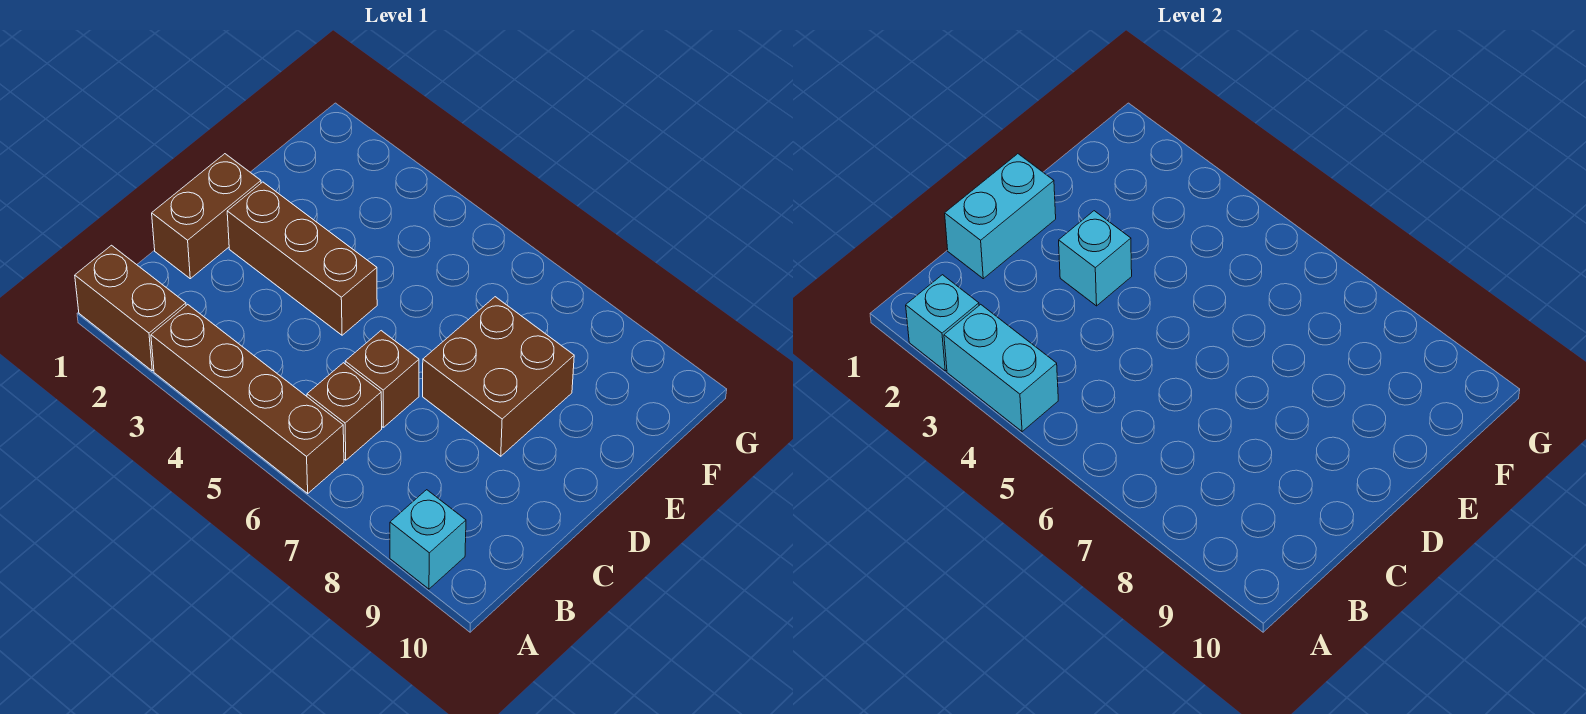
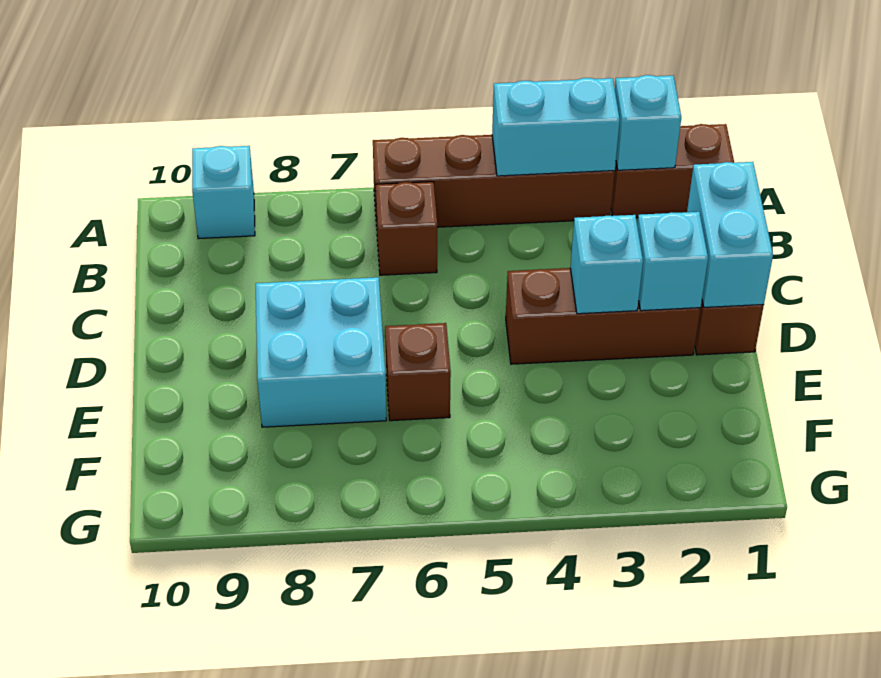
brown 1x1 brick [345,331,419,427] -> brown 1x1 brick moved to [385,323,451,421]
none -> cyan 1x1 brick [637,212,708,311]
brown 2x2 brick [423,297,574,456] -> cyan 2x2 brick [256,277,386,427]

